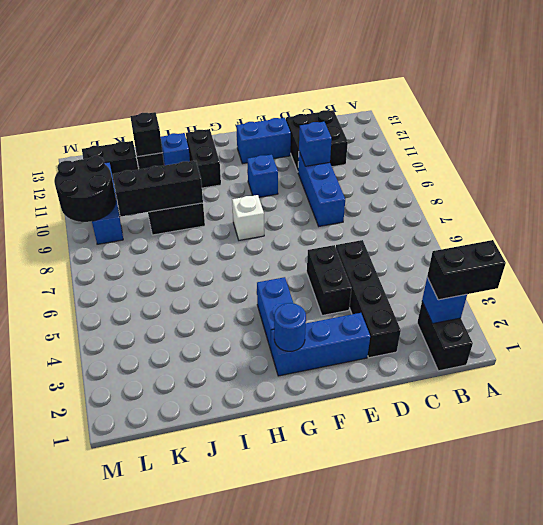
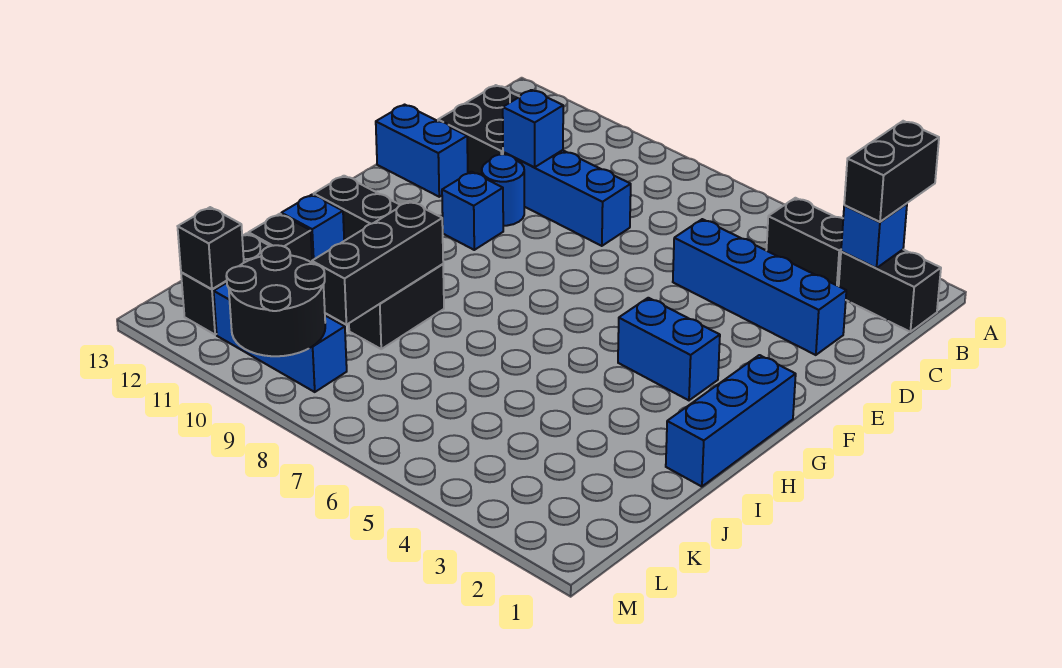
black 1x4 brick [336,240,401,358] -> blue 1x4 brick [673,219,846,355]
blue 1x3 brick [271,313,370,376] -> blue 1x3 brick moved to [666,355,796,487]
black 1x2 brick [307,245,351,315] -> black 1x2 brick moved to [766,198,843,286]
blue 1x2 brick [236,118,291,164] -> blue 1x2 brick turned to [376,105,468,197]
blue 1x1 round brick [274,303,306,351] -> blue 1x1 round brick moved to [482,154,524,226]
white 1x1 brick [232,195,264,240] -> none
black 1x1 brick [130,112,163,157] -> black 1x1 brick moved to [178,207,244,289]

